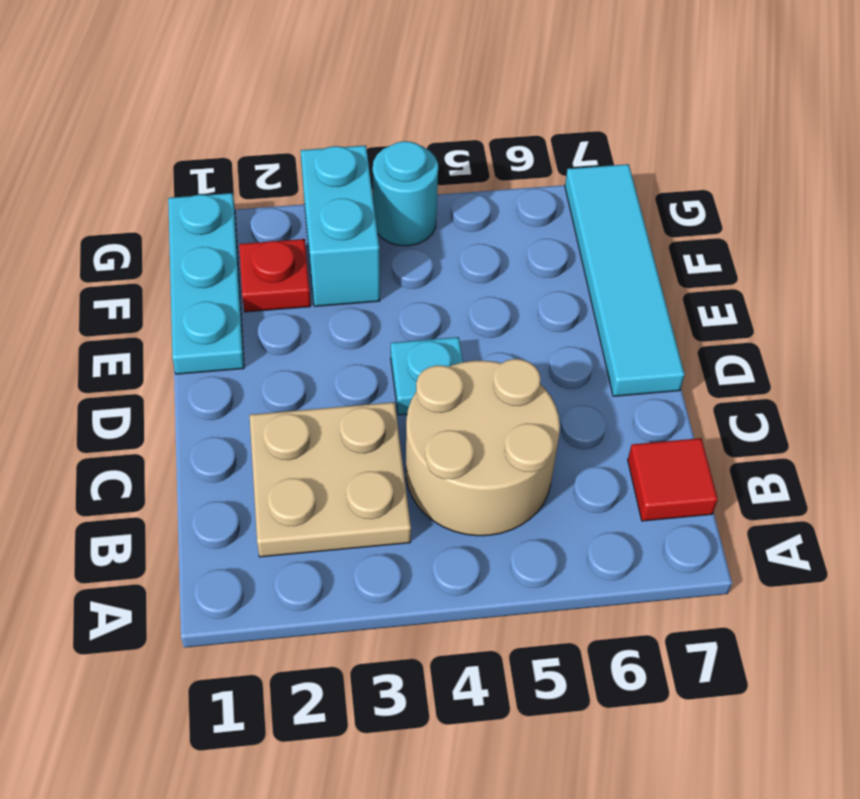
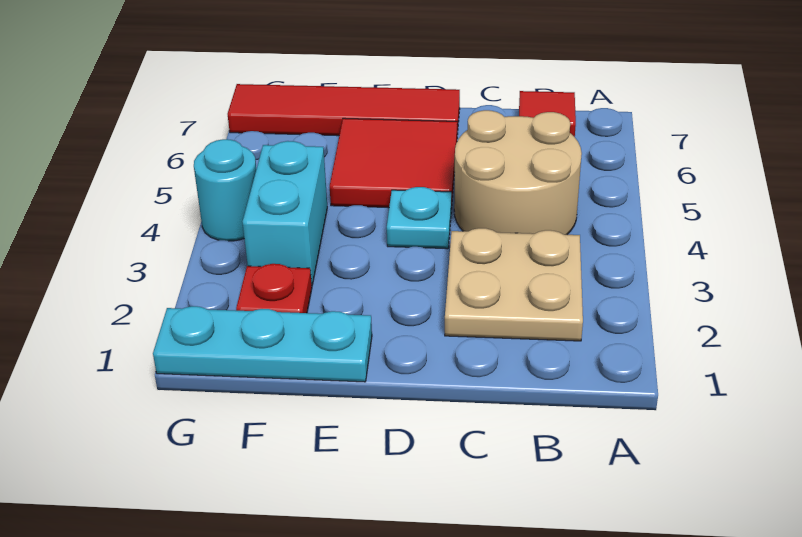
none -> red 2x2 tile [330,118,457,209]
cyan 1x4 tile [565,164,685,396] -> red 1x4 tile [228,84,460,136]
cyan 1x2 brick [301,145,380,306] -> cyan 1x2 brick turned to [243,141,327,285]

